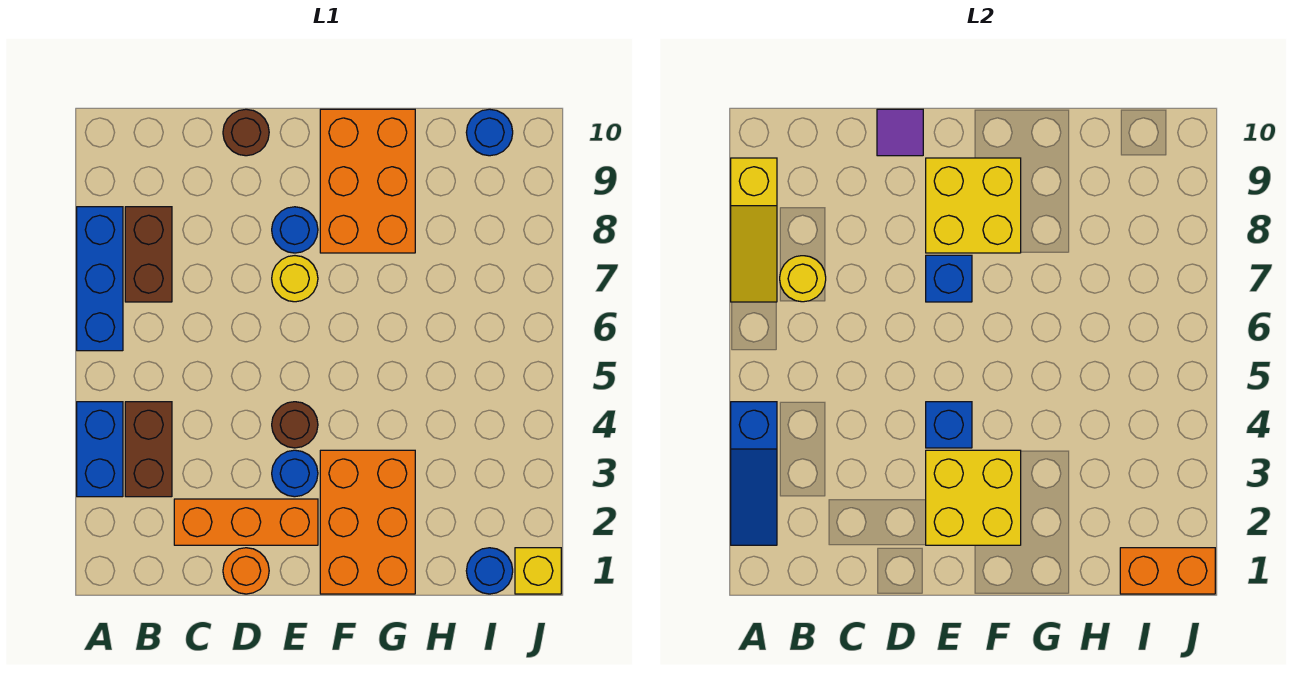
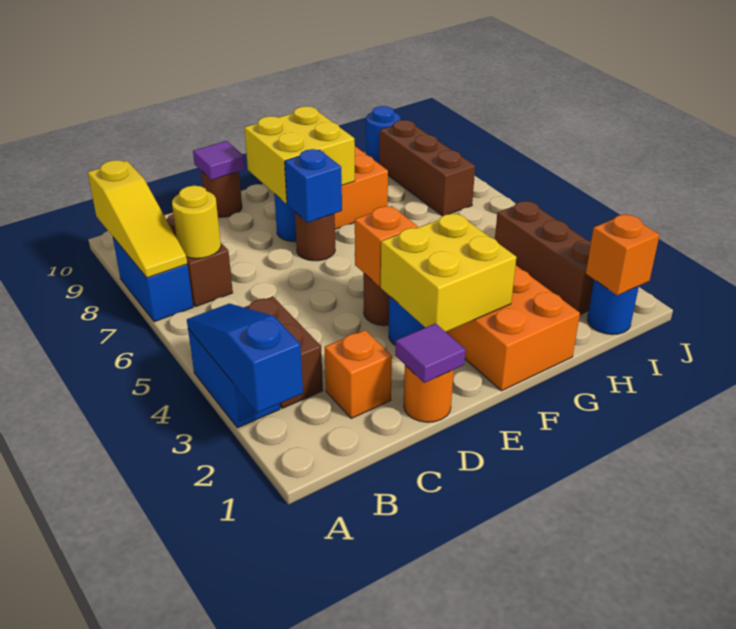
blue 1x3 slope [731,402,777,545] -> blue 1x3 slope turned to [187,303,303,413]
blue 1x3 brick [77,207,123,351] -> blue 1x2 brick [113,237,193,322]
orange 1x3 brick [174,499,318,545] -> orange 1x1 brick [325,330,392,418]
none -> purple 1x1 tile [395,323,465,383]
blue 1x1 brick [926,402,972,448] -> orange 1x1 brick [355,206,418,287]
yellow 1x1 round brick [272,256,318,302] -> brown 1x1 round brick [295,212,335,261]
orange 1x2 brick [1120,548,1215,594] -> orange 1x1 brick [586,214,659,295]
none -> brown 1x3 brick [495,201,594,315]
none -> brown 1x3 brick [379,120,475,216]
yellow 1x1 brick [515,548,561,594] -> none

